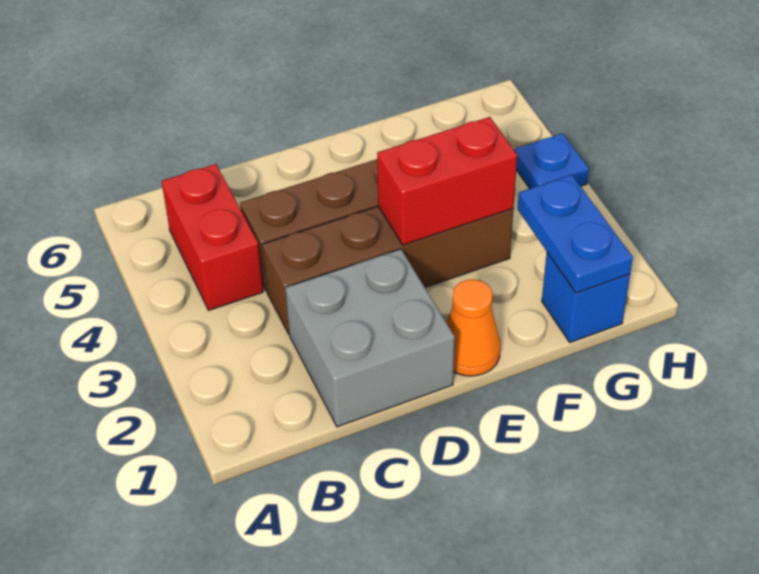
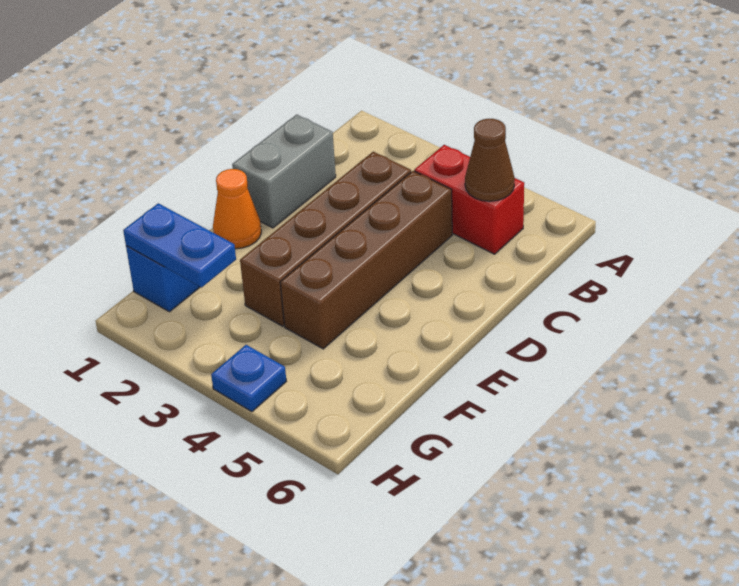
none -> brown 1x1 cone [465,119,515,201]
grey 2x2 brick [285,249,455,427] -> grey 1x2 brick [232,115,336,228]
red 1x2 brick [377,117,517,245] -> none

